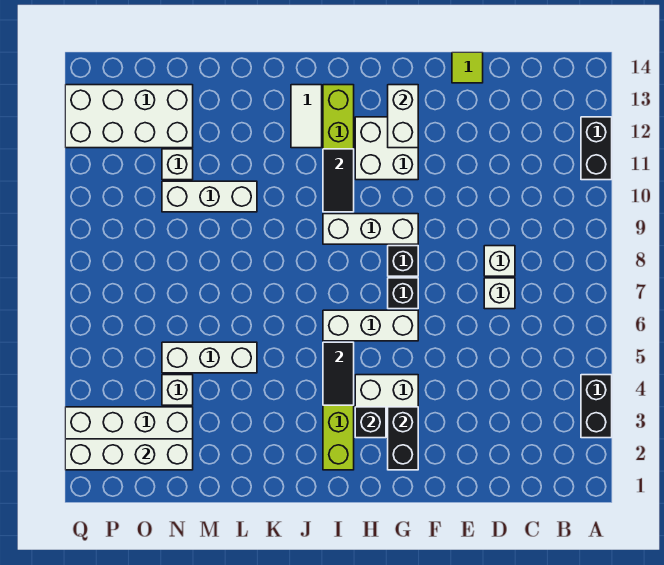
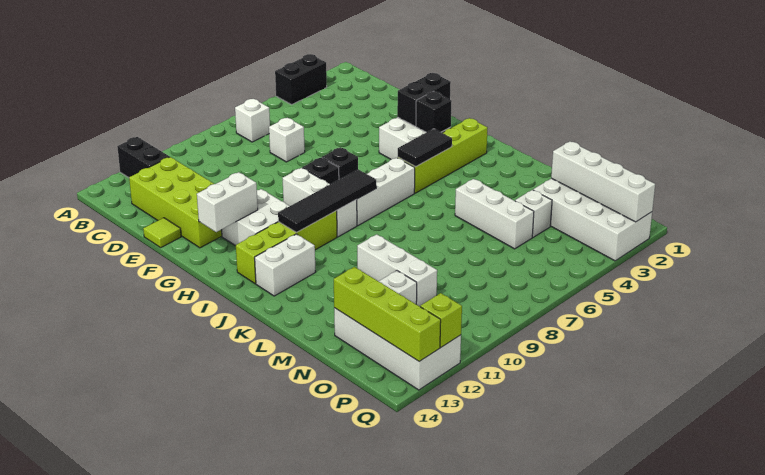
black 1x2 brick [581,117,612,180] -> black 1x2 brick turned to [117,137,169,178]
none -> lime 2x4 brick [129,157,222,248]
white 1x1 brick [484,246,515,276] -> white 1x1 brick moved to [235,99,270,142]
white 1x3 brick [323,310,418,341] -> white 1x3 brick turned to [357,158,415,226]
black 1x2 tile [323,149,354,212] -> black 1x4 tile [278,169,376,233]
white 1x2 tile [291,85,322,148] -> white 1x2 brick [255,234,315,296]
none -> lime 1x4 brick [334,267,441,361]
none -> lime 1x1 brick [420,293,462,347]

